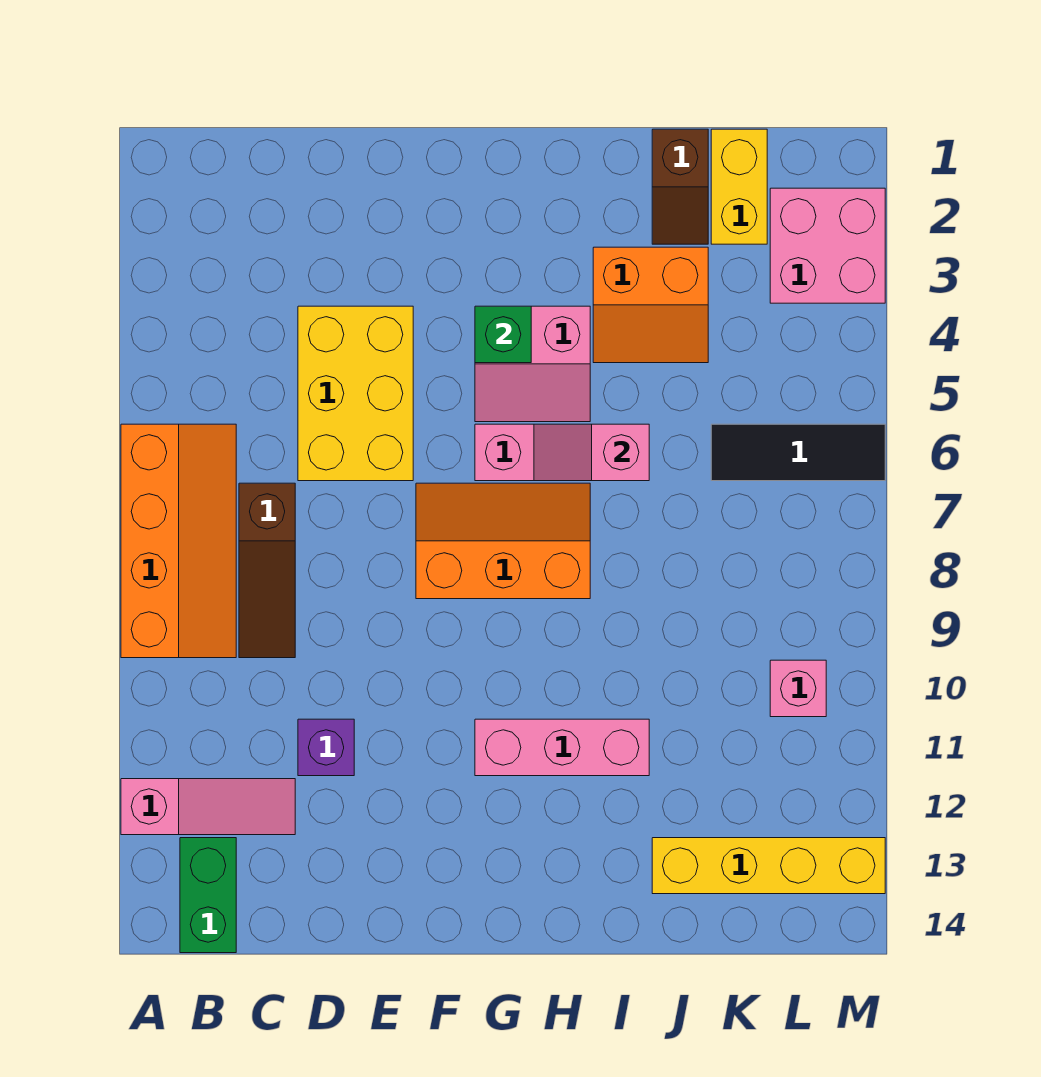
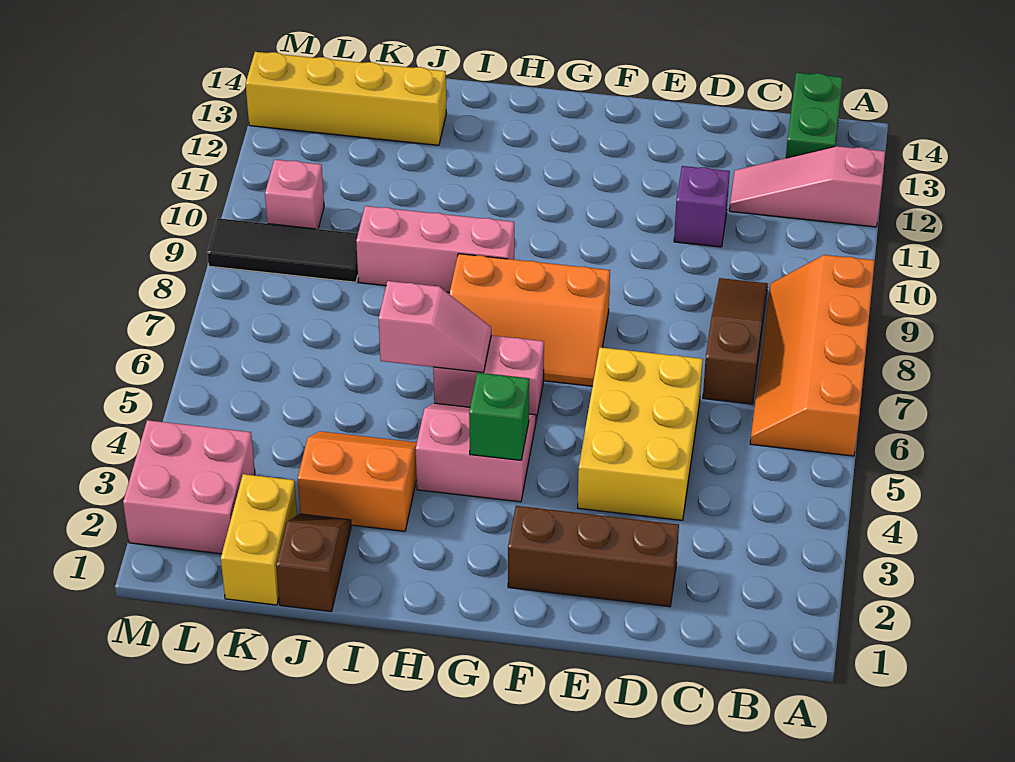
none -> brown 1x3 brick [508,506,679,607]
pink 1x3 brick [475,719,649,776] -> pink 1x3 brick moved to [356,206,514,293]
black 1x3 tile [711,424,885,481] -> black 1x3 tile moved to [207,218,358,282]

